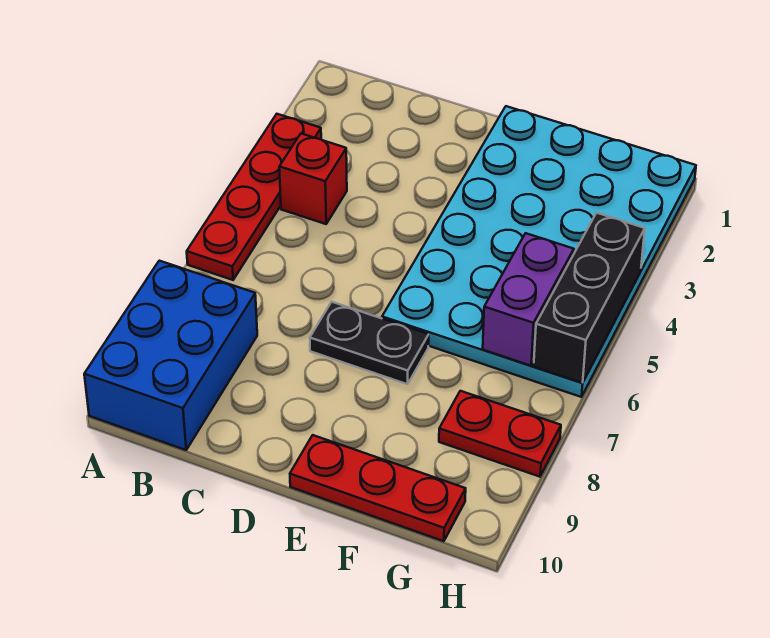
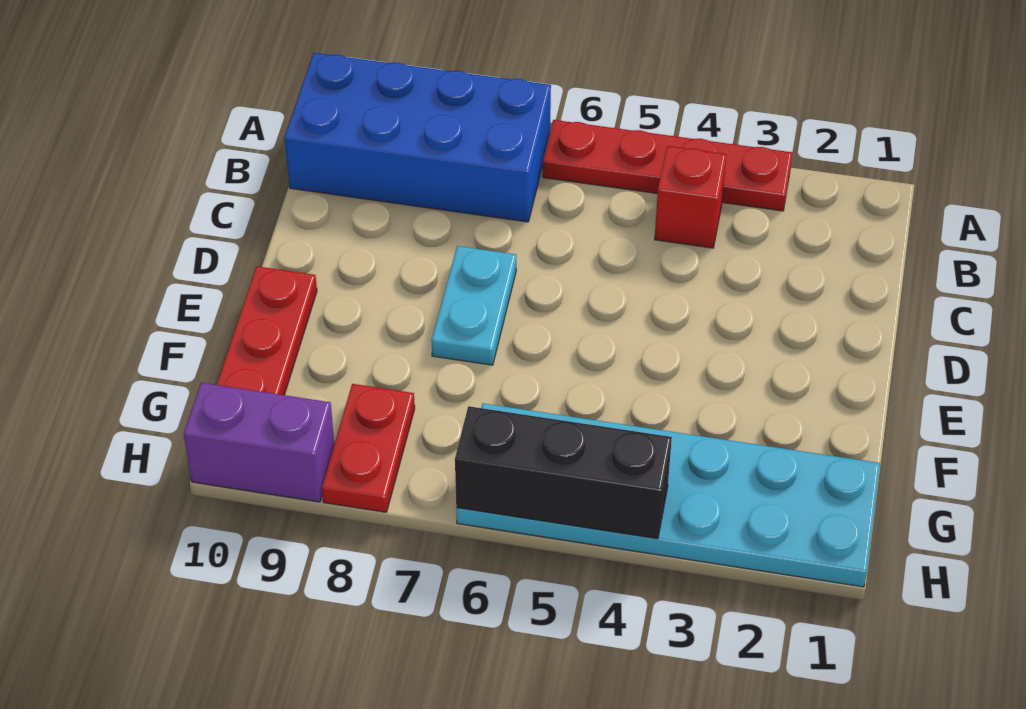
blue 2x3 brick [84,261,257,450] -> blue 2x4 brick [285,53,551,222]
black 1x2 plate [310,302,429,384] -> cyan 1x2 plate [432,246,516,365]
cyan 4x6 plate [382,106,696,397] -> cyan 2x6 plate [456,403,880,587]
purple 1x2 brick [483,233,574,366] -> purple 1x2 brick moved to [184,383,334,502]

